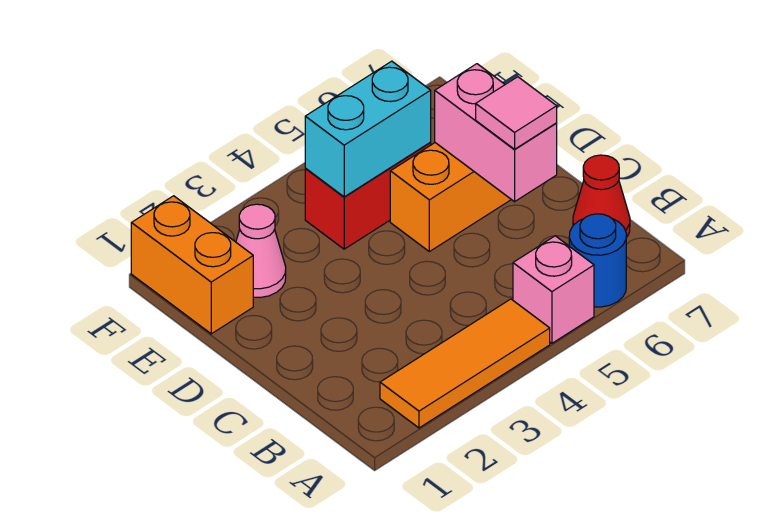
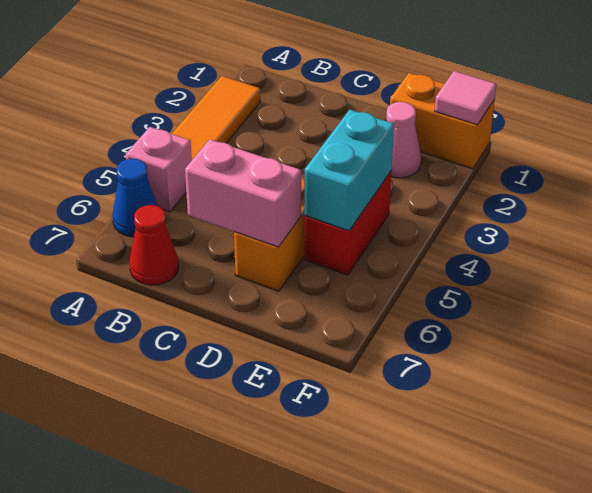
blue 1x1 round brick [569,214,626,307] -> blue 1x1 cone [112,159,158,237]
pink 1x1 tile [476,77,557,149] -> pink 1x1 tile moved to [435,71,496,125]

